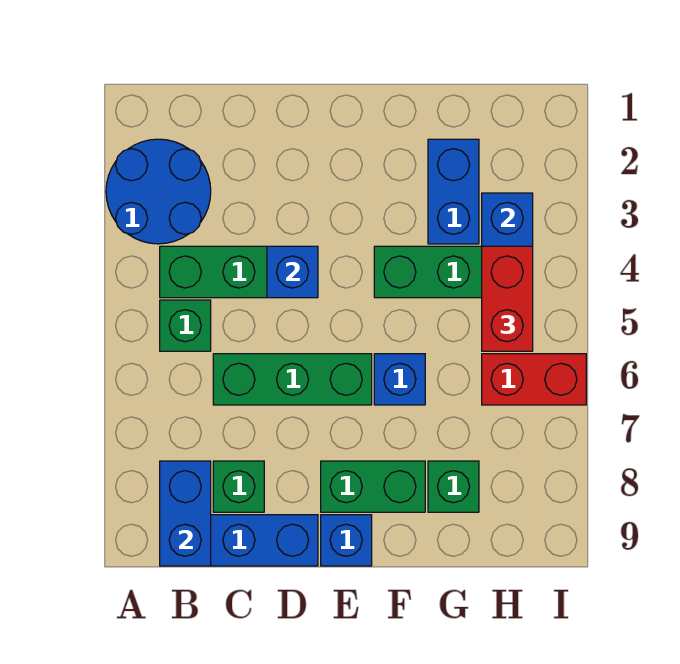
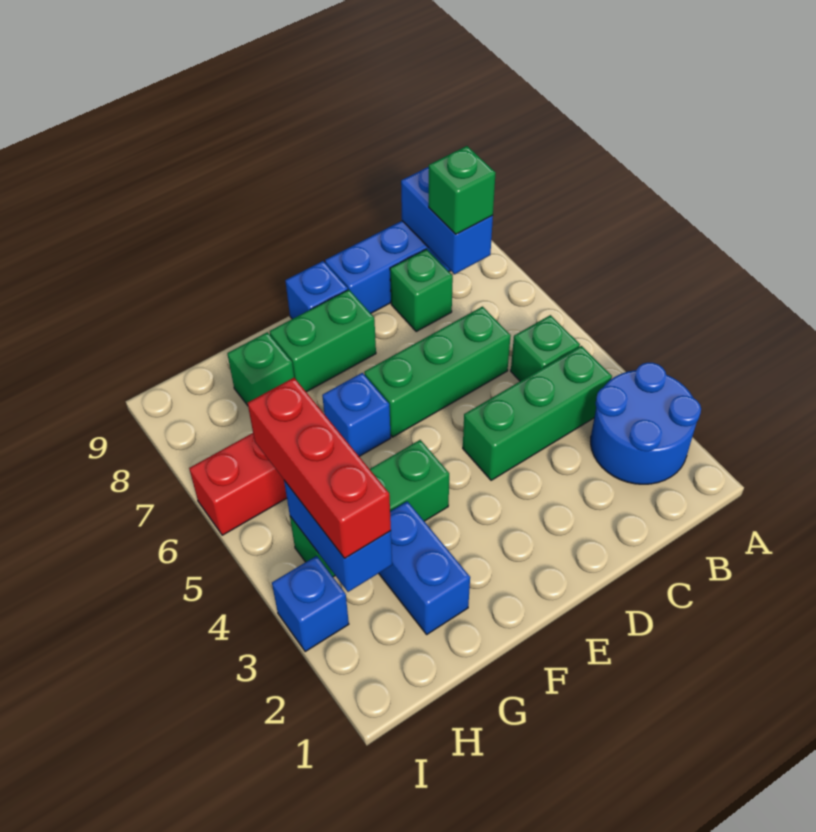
none -> green 1x1 brick [429,146,496,234]
blue 1x1 brick [267,246,318,298] -> blue 1x1 brick moved to [272,556,349,652]
red 1x2 brick [482,246,533,351] -> red 1x3 brick [248,378,391,558]

